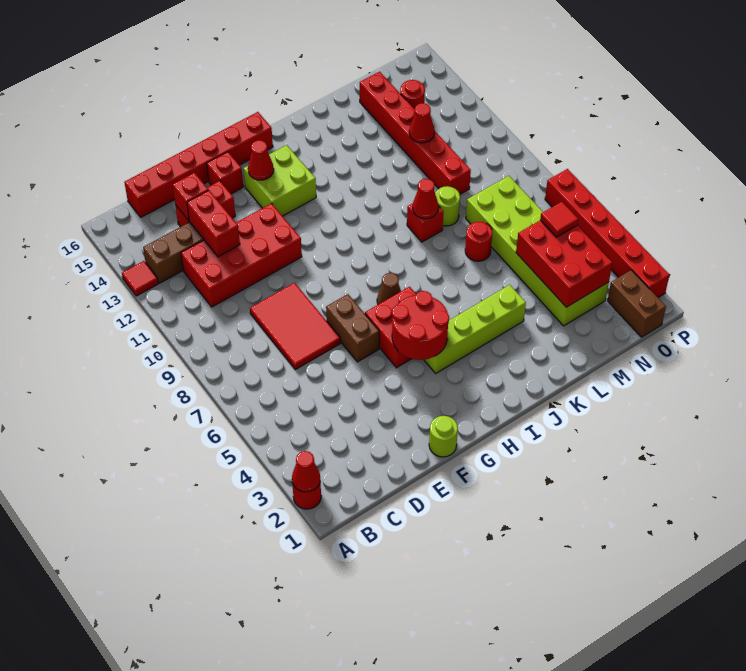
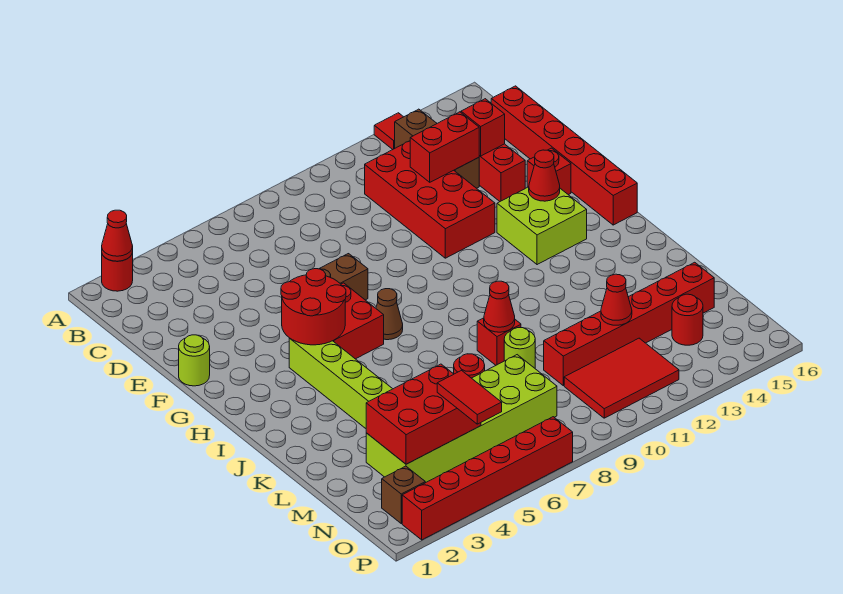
red 2x3 tile [250,283,341,370] -> red 2x3 tile moved to [564,338,679,418]
red 1x1 tile [540,202,578,237] -> red 1x2 tile [437,371,502,424]
brown 1x2 brick [608,270,666,337] -> brown 1x1 brick [382,466,425,523]

